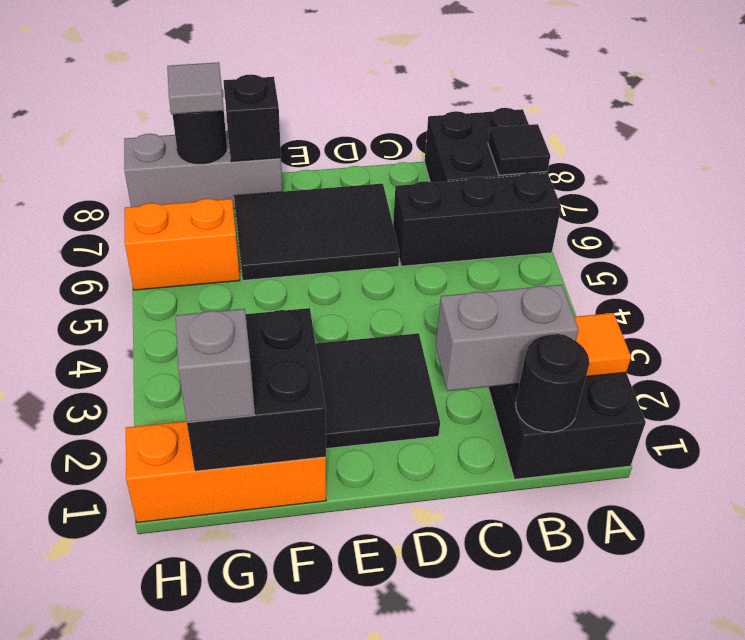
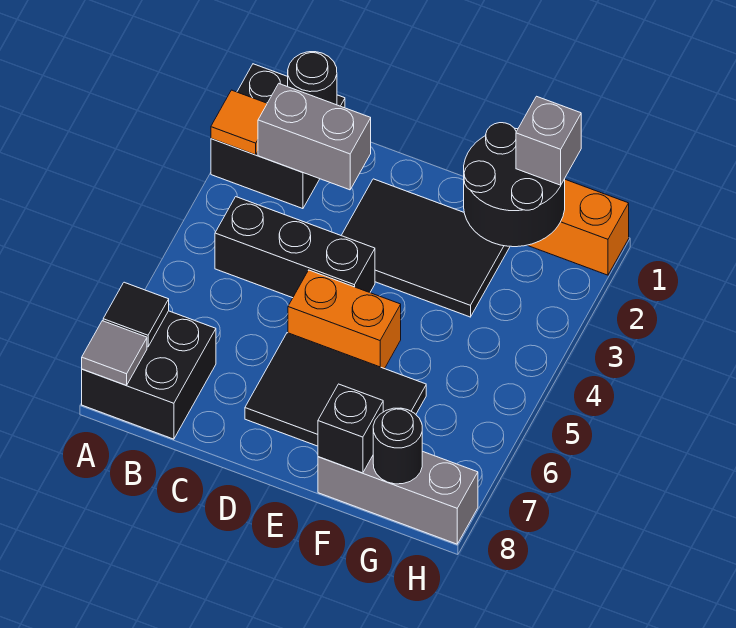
black 1x3 brick [393,173,561,266] -> black 1x3 brick moved to [215,197,375,298]
black 2x2 brick [187,308,326,471] -> black 2x2 round brick [464,123,565,247]
orange 1x2 brick [125,199,240,290] -> orange 1x2 brick moved to [288,270,401,369]
grey 1x1 tile [167,62,224,114] -> grey 1x1 tile moved to [82,321,147,385]

